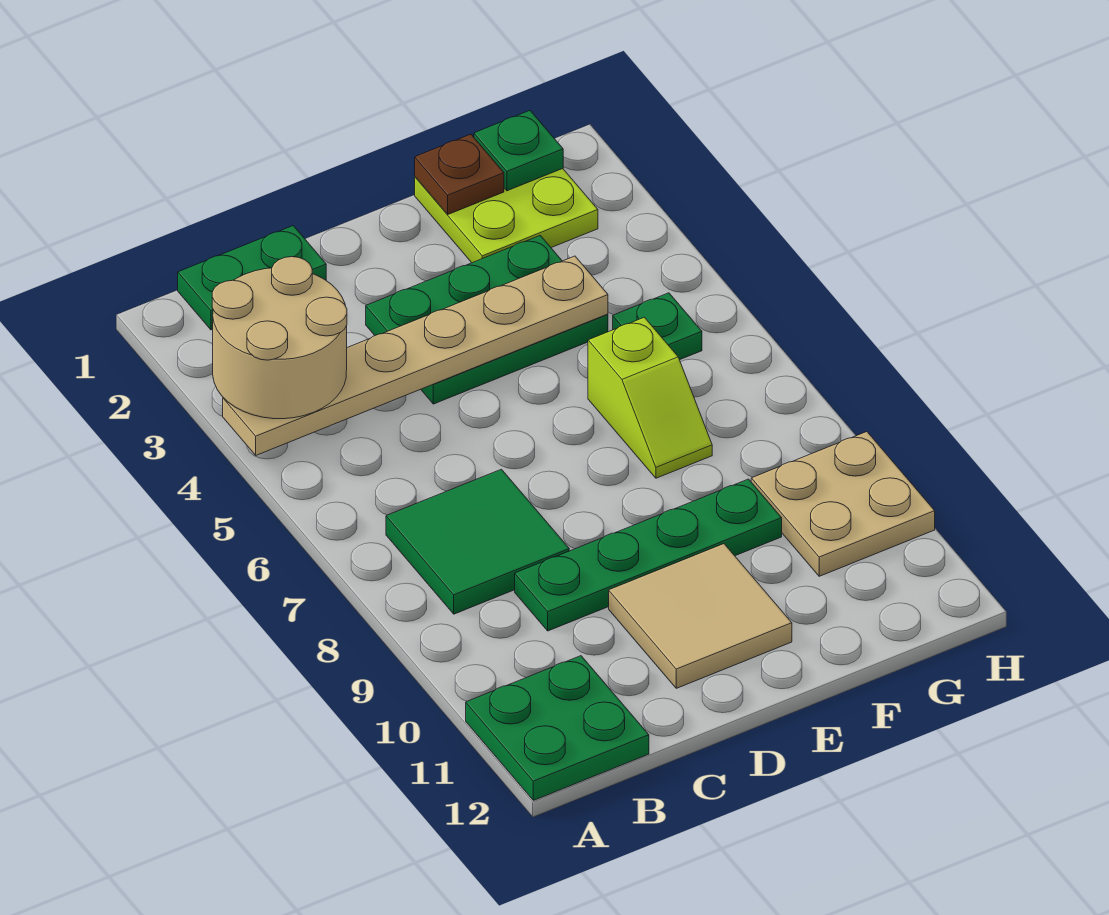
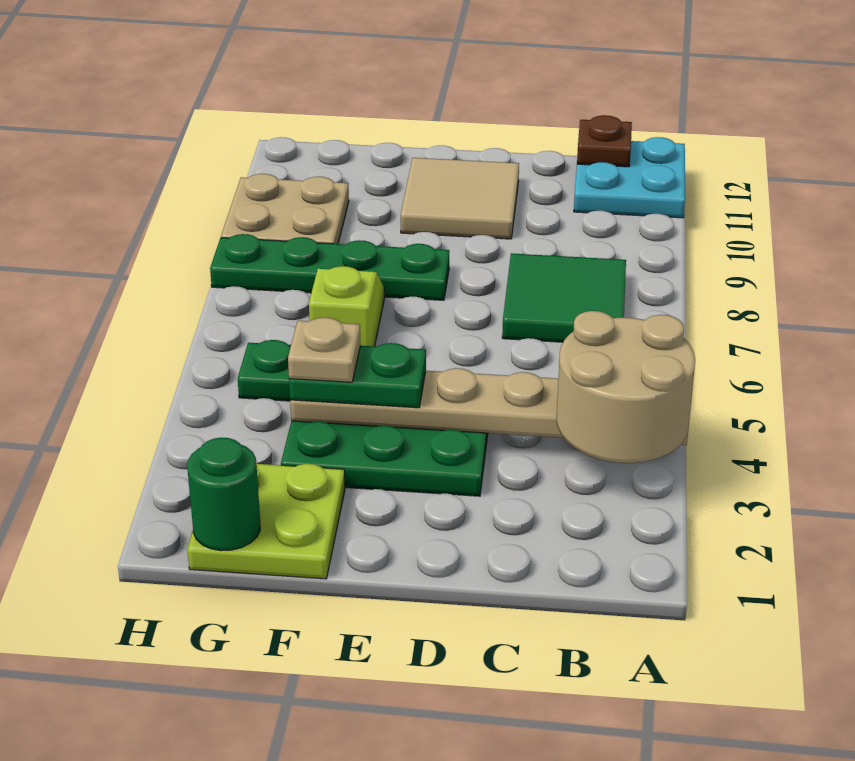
green 2x2 plate [466,656,649,800] -> cyan 2x2 plate [574,137,685,218]
green 1x2 plate [178,226,326,330] -> green 1x2 plate moved to [289,343,426,408]
green 1x4 plate [515,479,782,631] -> green 1x4 plate moved to [210,234,449,300]
brown 1x1 plate [415,134,504,215] -> brown 1x1 plate moved to [577,115,632,167]
none -> tan 1x1 plate [288,318,361,382]
green 1x1 plate [474,111,563,191] -> green 1x1 round brick [187,438,260,551]

